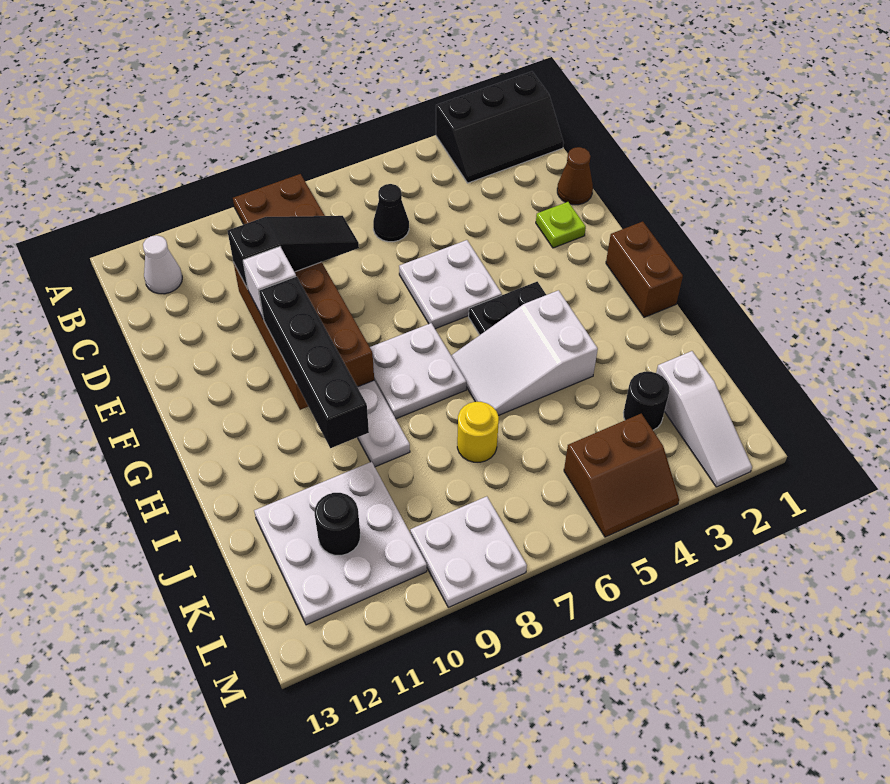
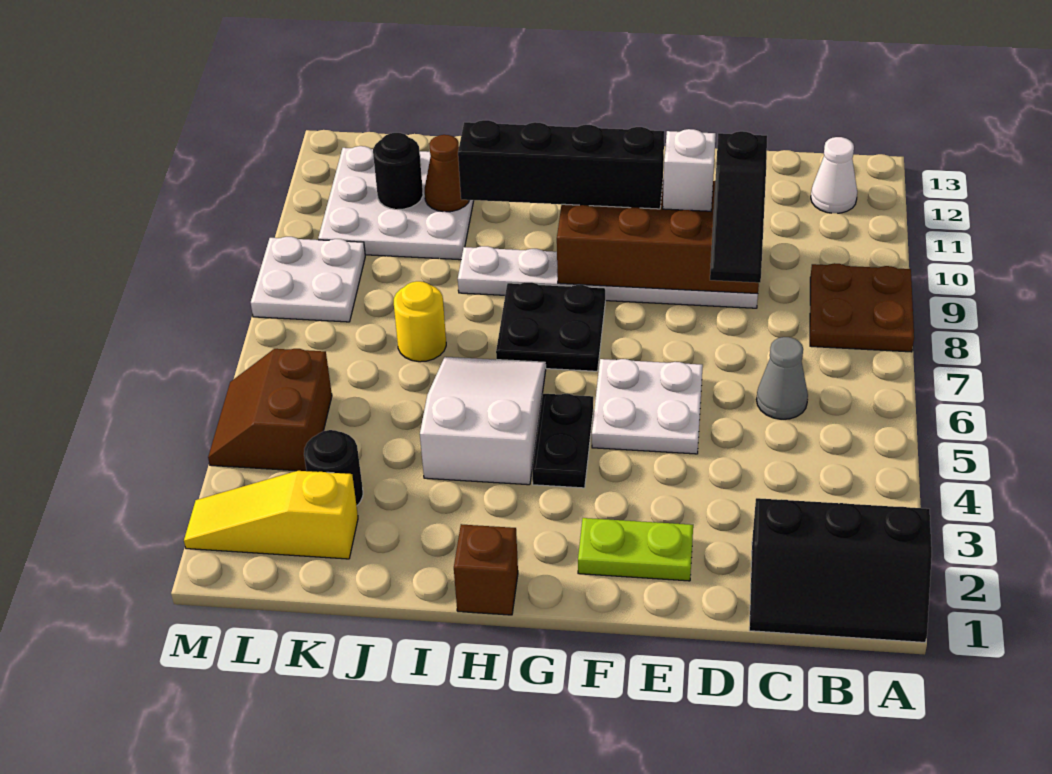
black 2x3 slope [436,72,563,183] -> black 2x3 slope turned to [749,498,932,642]
black 1x1 cone [373,184,409,242] -> grey 1x1 cone [756,337,808,419]
brown 1x1 cone [557,147,593,205] -> brown 1x1 cone moved to [425,135,469,212]
lime 1x1 plate [536,202,586,248] -> lime 1x2 plate [578,518,693,581]
brown 1x2 brick [606,222,683,317] -> brown 1x1 brick [454,524,518,615]
white 2x2 plate [370,323,467,419] -> black 2x2 plate [496,282,605,371]
white 1x3 slope [656,351,752,487] -> yellow 1x3 slope [184,471,358,559]

